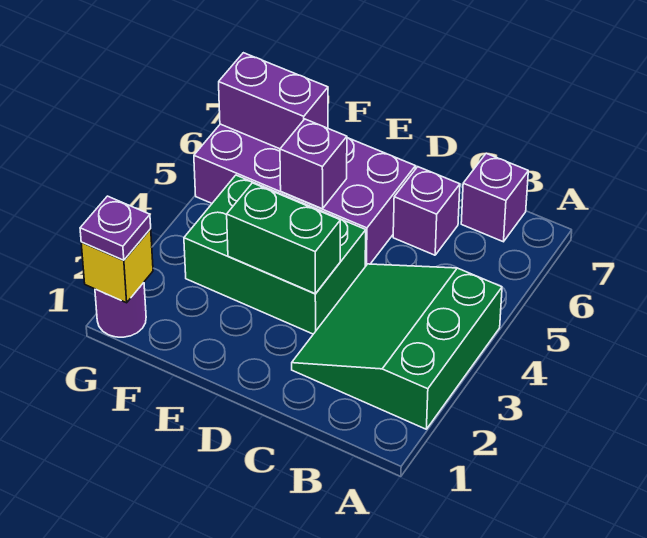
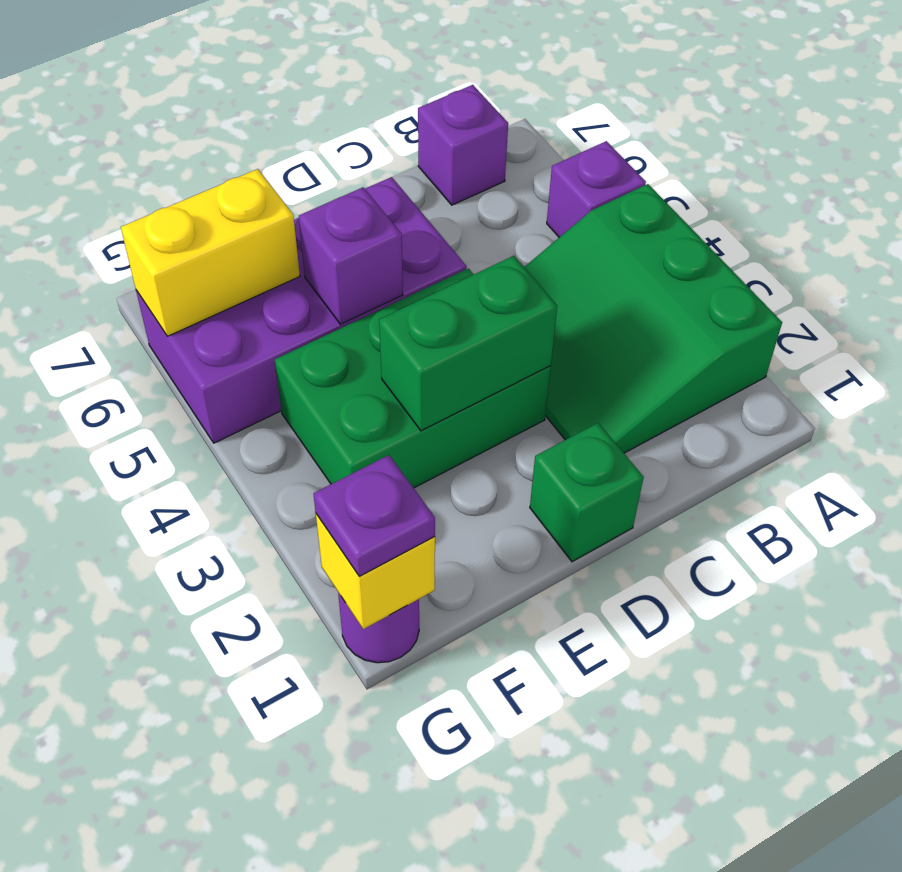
purple 1x1 brick [393,167,460,255] -> purple 1x1 brick moved to [547,141,646,237]
none -> green 1x1 brick [530,423,644,562]
purple 1x2 brick [219,53,328,149] -> yellow 1x2 brick [121,169,300,336]

